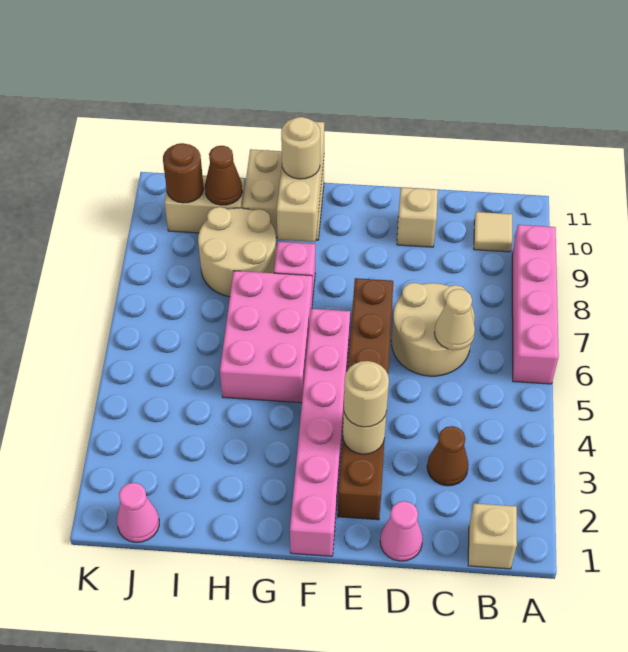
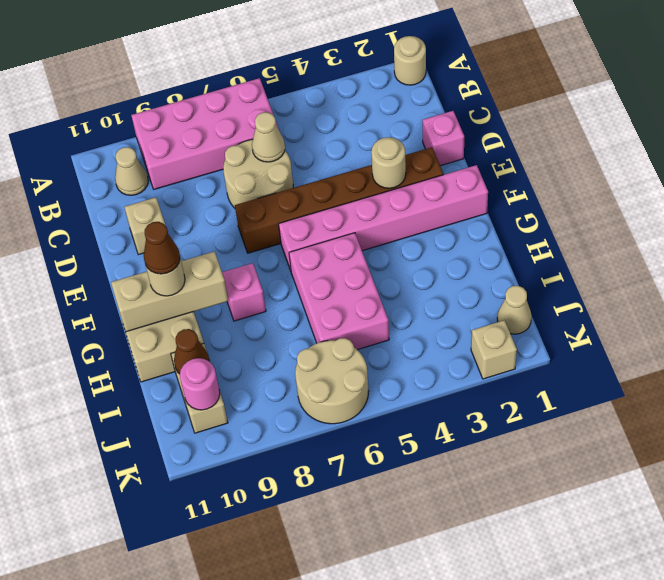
pink 1x4 brick [512,225,559,384] -> pink 2x4 brick [131,78,279,189]
tan 1x1 brick [468,503,517,569] -> tan 1x1 brick moved to [471,320,517,379]
tan 1x1 tile [474,212,512,252] -> tan 1x1 cone [115,147,148,195]
brown 1x1 cone [427,426,468,486] -> brown 1x1 cone moved to [144,222,180,274]
pink 1x1 cone [380,501,423,561] -> pink 1x1 brick [423,111,464,166]
tan 1x1 round brick [344,361,389,427] -> tan 1x1 round brick moved to [394,36,426,85]
pink 2x3 brick [220,271,312,403] -> pink 2x3 brick turned to [289,233,389,350]
tan 2x2 round brick [198,207,276,297] -> tan 2x2 round brick moved to [295,338,368,424]
pink 1x1 cone [117,483,159,542] -> tan 1x1 cone [497,286,532,334]
brown 1x1 round brick [163,143,204,203] -> pink 1x1 round brick [180,358,220,410]

